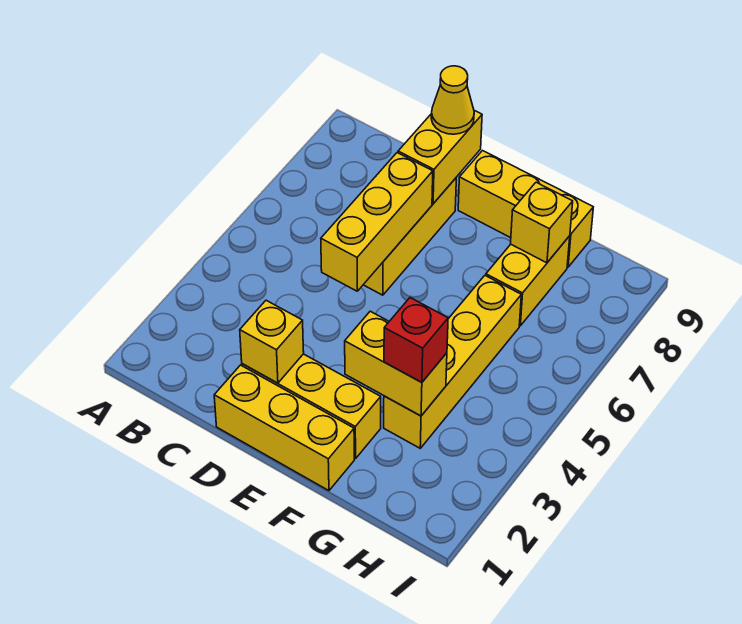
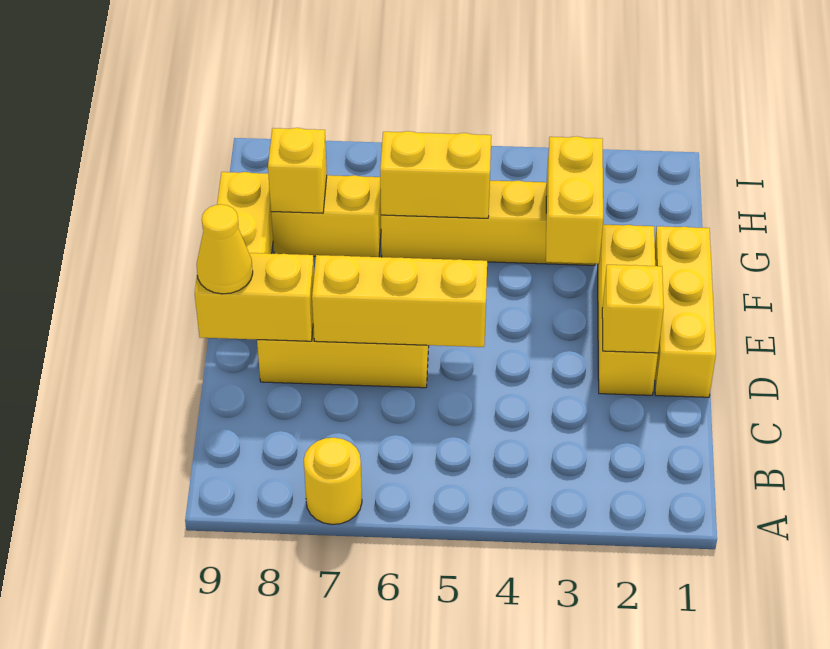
none -> yellow 1x1 round brick [304,438,362,525]
red 1x1 brick [384,298,448,382] -> none
none -> yellow 1x2 brick [380,131,491,218]

